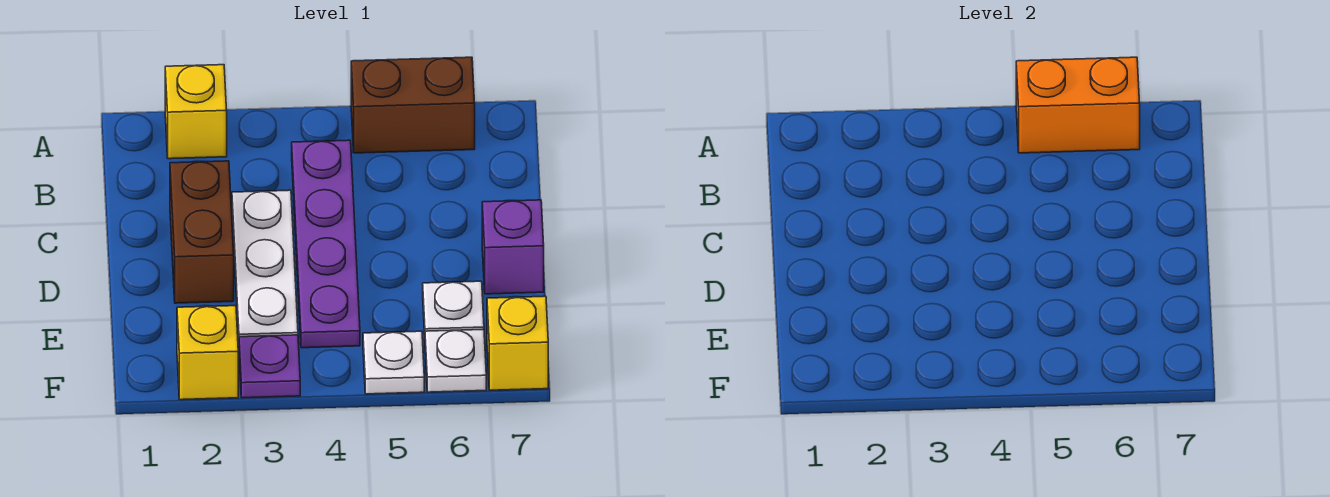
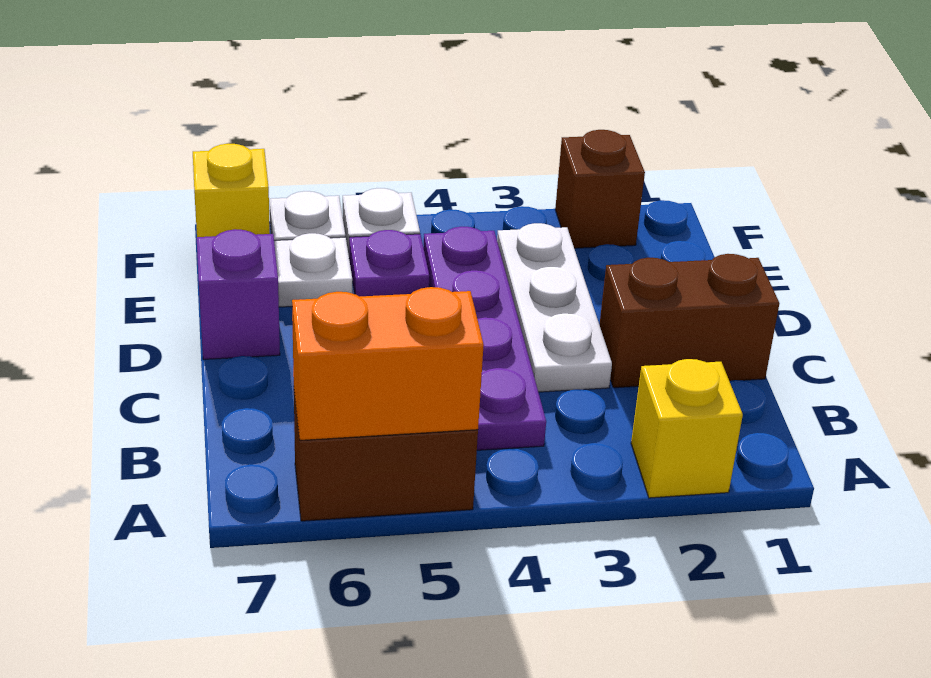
brown 1x2 brick [170,161,234,303] -> brown 1x2 brick turned to [599,254,780,388]
yellow 1x1 brick [177,306,238,400] -> brown 1x1 brick [555,130,645,248]
purple 1x1 plate [239,335,300,398] -> purple 1x1 plate moved to [349,230,429,297]

